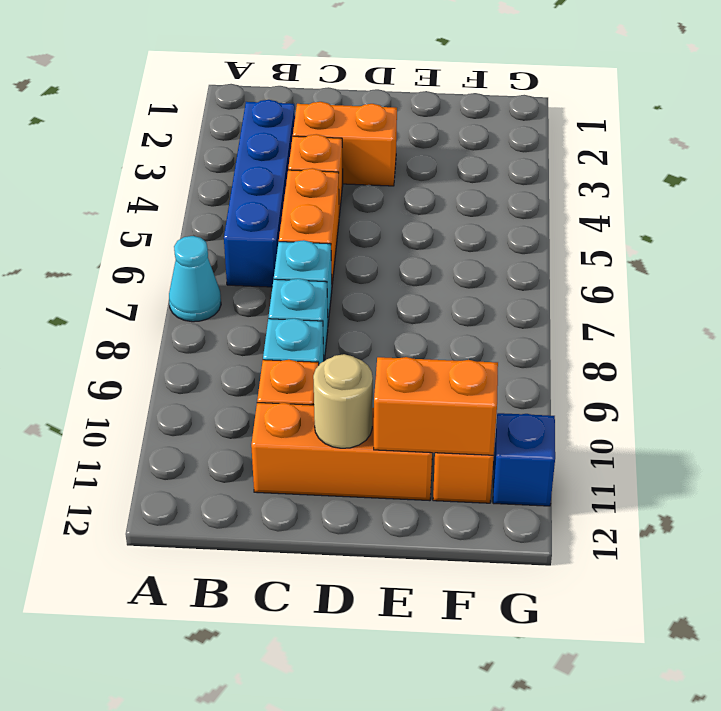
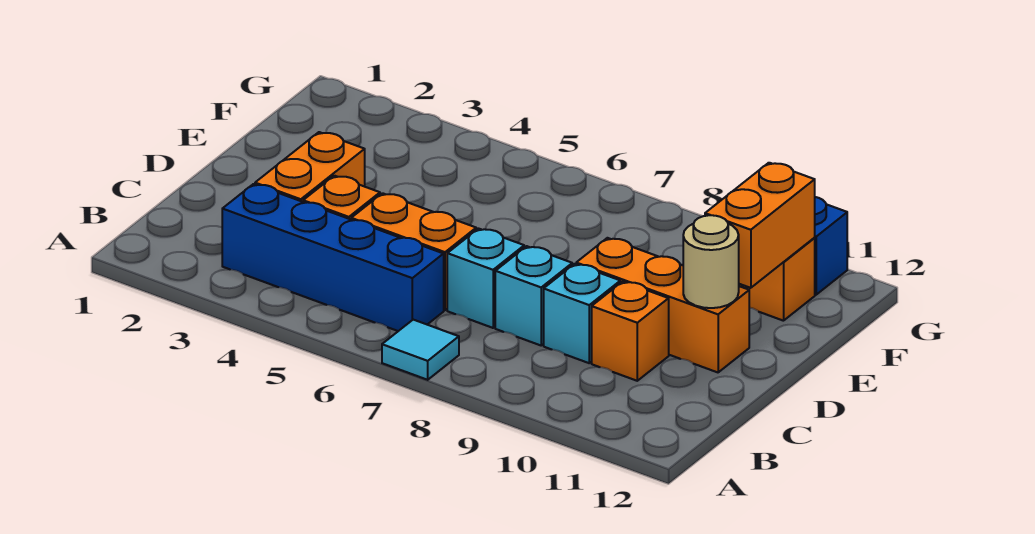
cyan 1x1 cone [169,236,221,322] -> cyan 1x1 tile [382,320,459,380]
orange 1x3 brick [251,403,432,501] -> orange 1x3 brick turned to [576,238,749,372]

